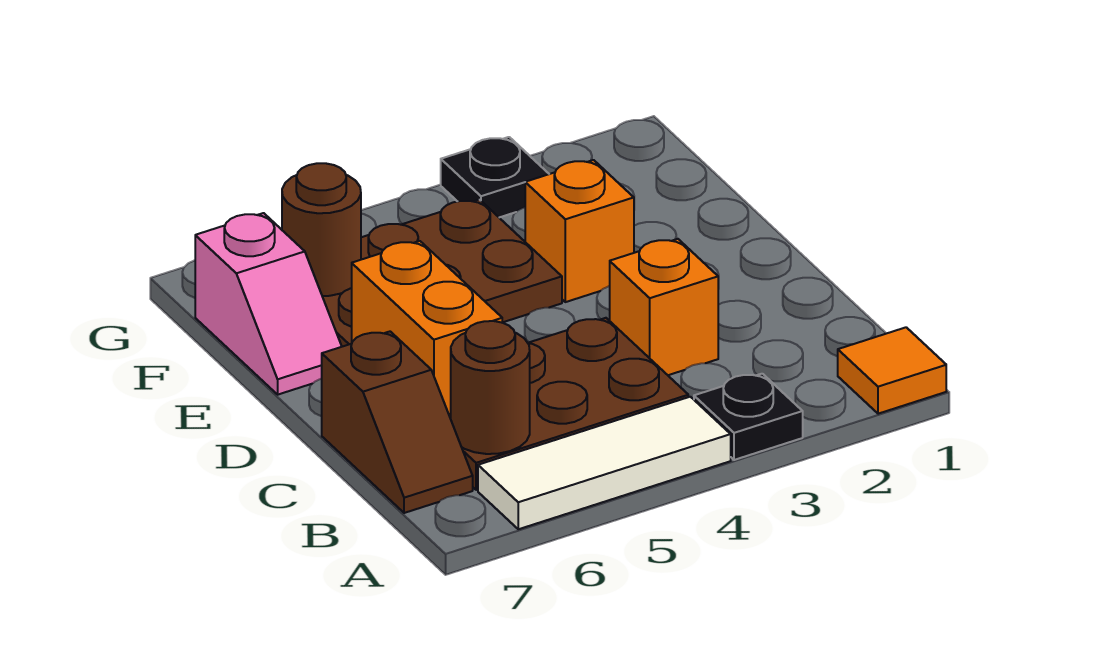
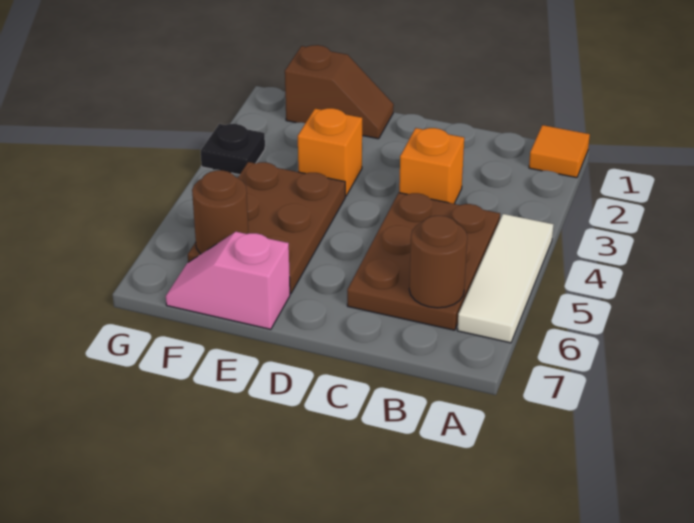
black 1x1 plate [694,374,803,460] -> none
brown 1x2 slope [322,332,473,513] -> brown 1x2 slope moved to [285,45,394,139]
orange 1x2 brick [352,241,502,417] -> none
pink 1x2 slope [195,213,342,395] -> pink 1x2 slope turned to [166,232,290,329]

